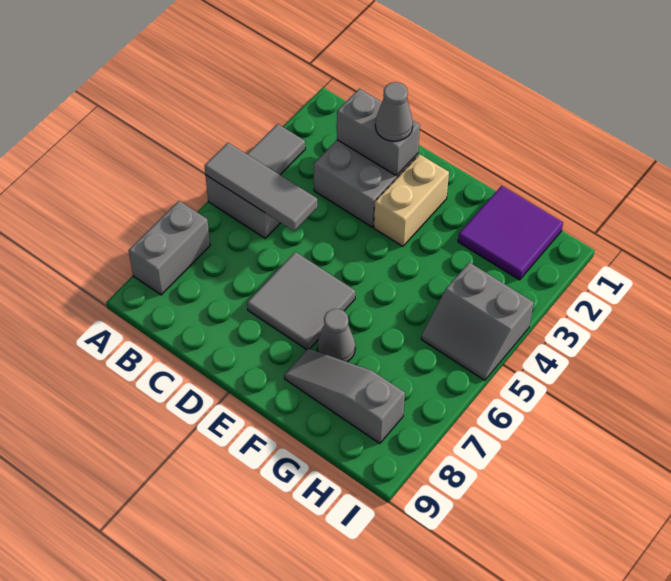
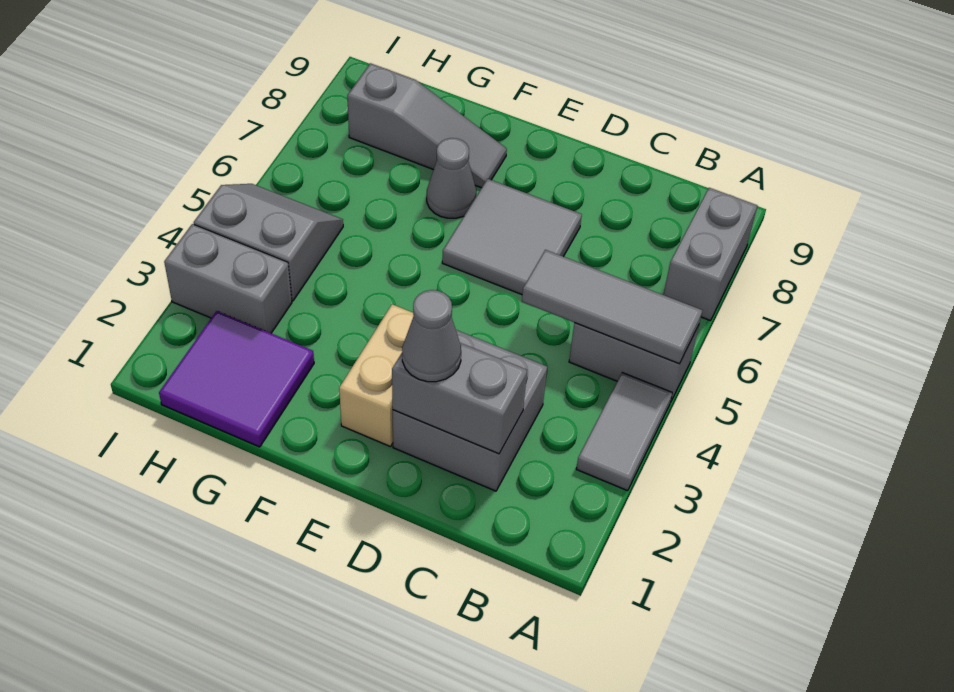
none -> grey 1x2 brick [164,224,292,333]

